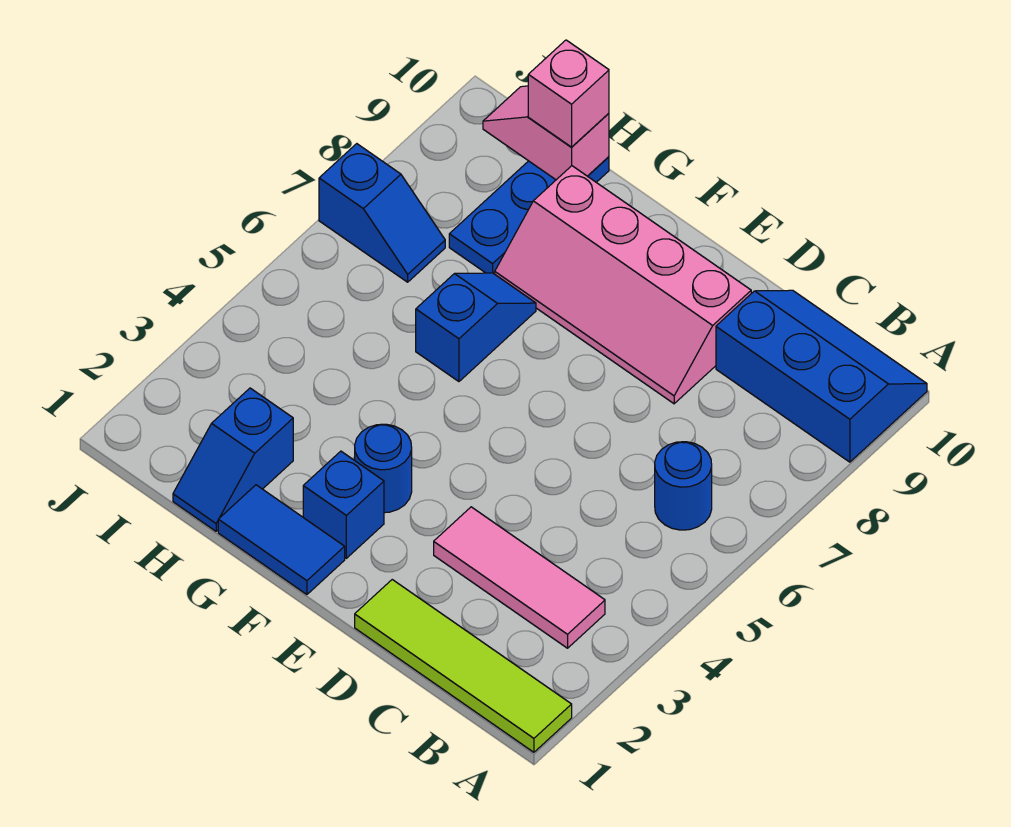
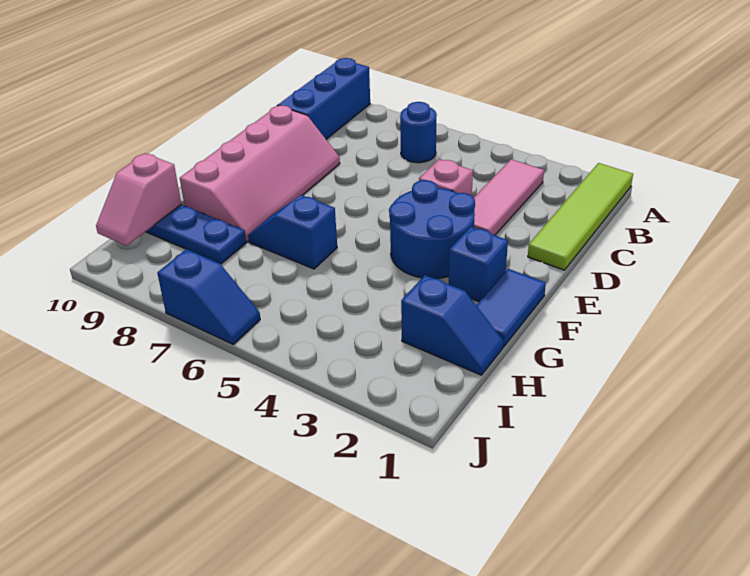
blue 1x1 round brick [355,424,412,513] -> blue 2x2 round brick [389,180,475,279]
pink 1x1 brick [528,40,609,147] -> pink 1x1 brick moved to [419,159,473,196]
blue 1x2 slope [319,144,445,282] -> blue 1x2 slope turned to [157,249,260,344]

